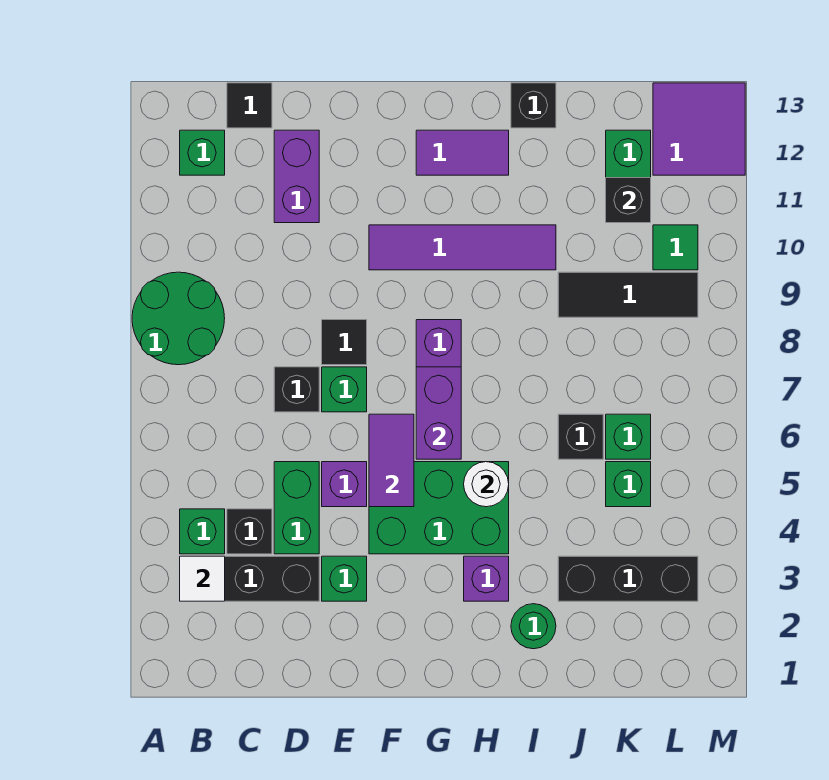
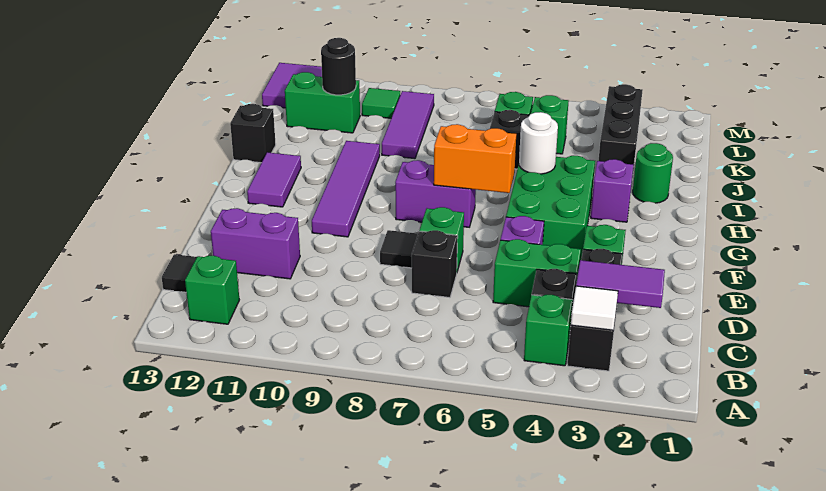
green 2x2 round brick [132,272,225,365] -> none
purple 1x2 tile [369,414,414,507] -> purple 1x2 tile moved to [576,260,665,308]
purple 1x2 brick [416,367,461,459] -> orange 1x2 brick [434,124,516,193]
black 1x3 tile [558,272,698,317] -> purple 1x3 tile [382,91,434,159]
black 1x1 brick [606,178,651,223] -> black 1x1 round brick [321,38,356,95]

